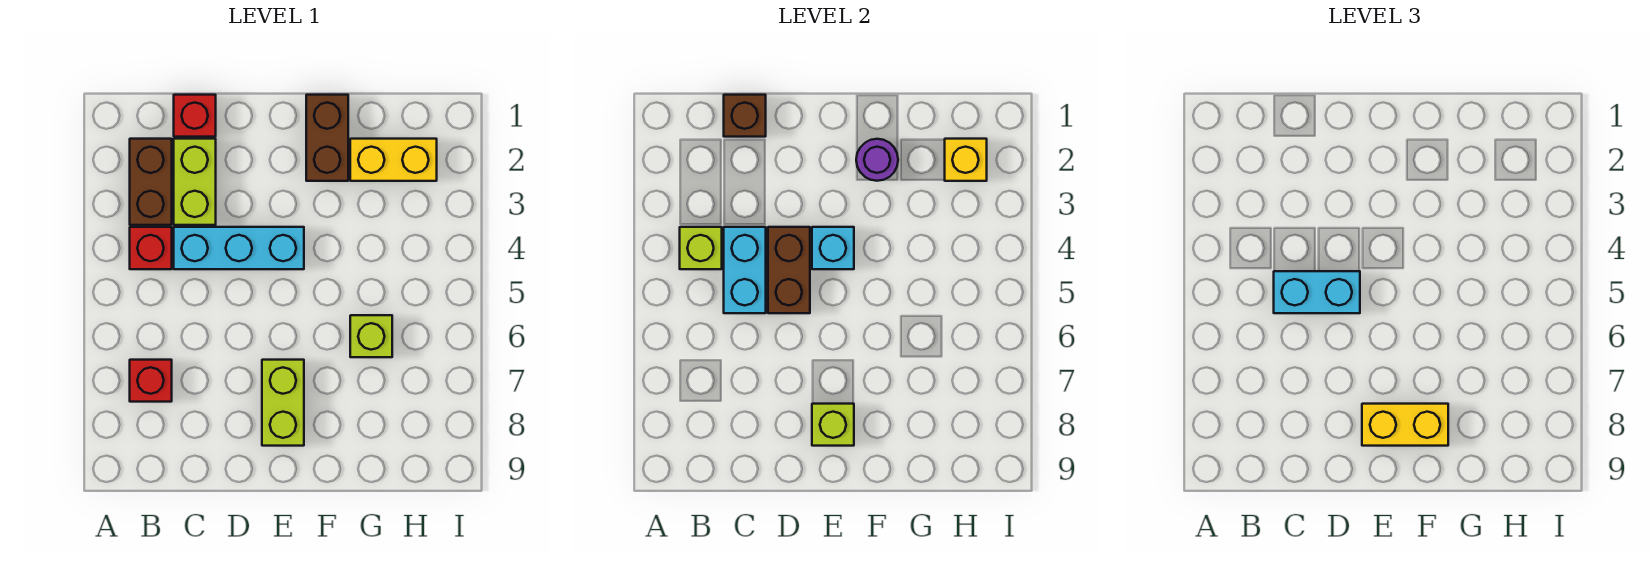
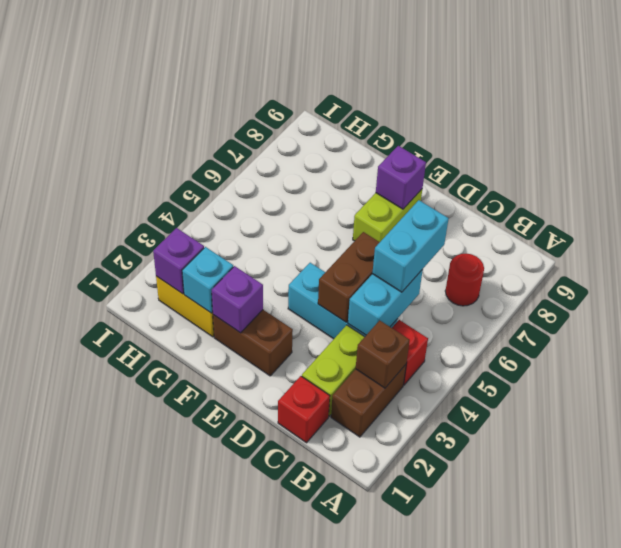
lime 1x1 brick [680,227,722,269] -> none
red 1x1 brick [130,360,172,402] -> red 1x1 round brick [445,254,484,306]
brown 1x1 brick [724,95,766,137] -> brown 1x1 brick moved to [356,320,410,388]
cyan 1x2 brick [1274,271,1360,313] -> cyan 1x2 brick turned to [372,200,449,292]
cyan 1x1 brick [812,227,854,269] -> cyan 1x1 brick moved to [182,247,233,313]
lime 1x1 brick [812,404,854,446] -> purple 1x1 brick [376,146,426,209]
yellow 1x2 brick [1362,404,1448,446] -> none
brown 1x2 brick [306,95,348,181] -> brown 1x2 brick turned to [213,310,293,376]
purple 1x1 round brick [856,139,898,181] -> purple 1x1 brick [212,266,263,333]
lime 1x1 brick [350,315,392,357] -> none
yellow 1x1 brick [945,139,987,181] -> purple 1x1 brick [153,228,204,294]

